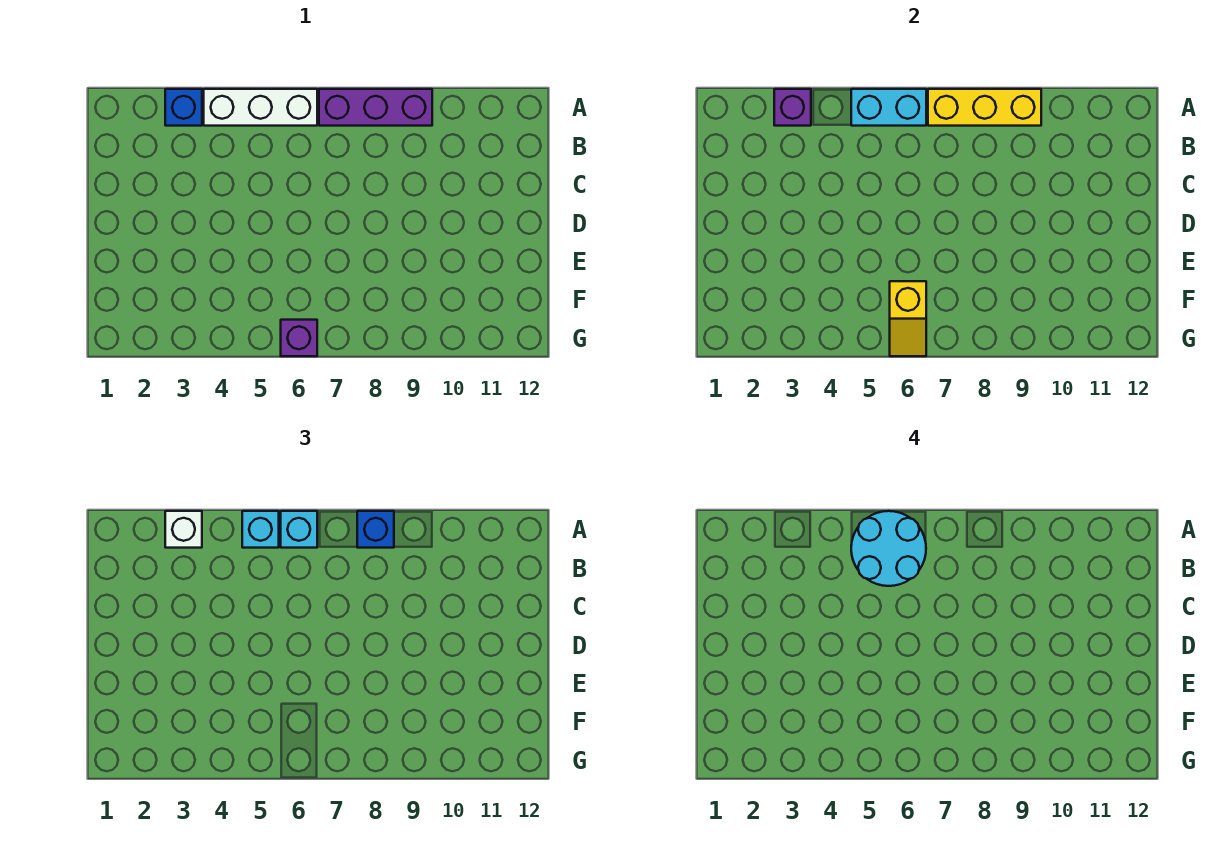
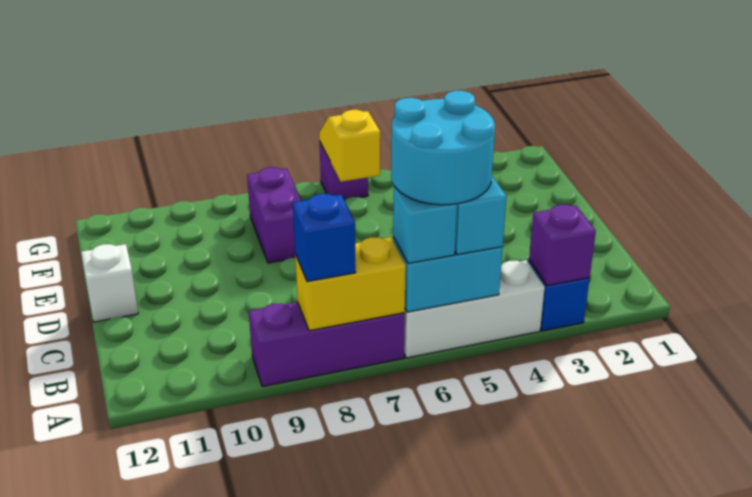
white 1x1 brick [165,511,202,548] -> white 1x1 brick moved to [81,244,138,322]
yellow 1x3 brick [928,89,1041,126] -> yellow 1x2 brick [295,237,406,331]
none -> purple 1x2 brick [247,167,301,263]

